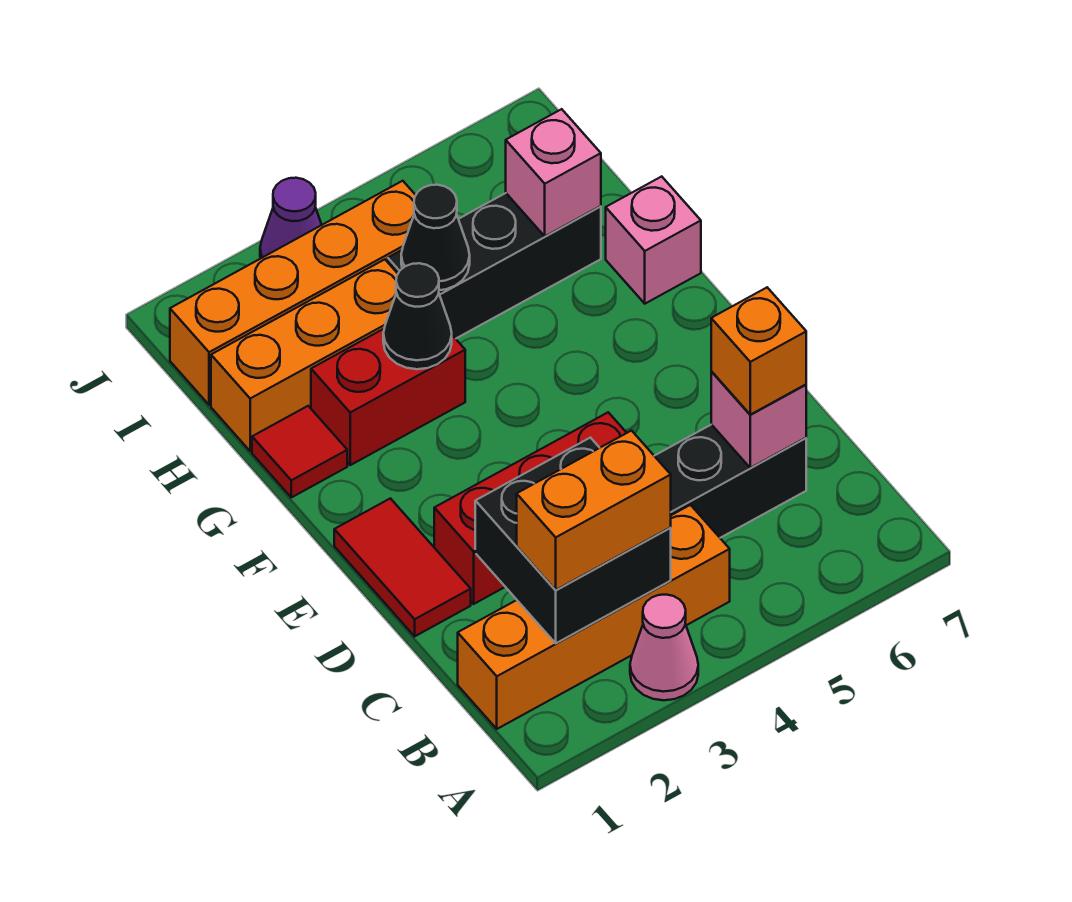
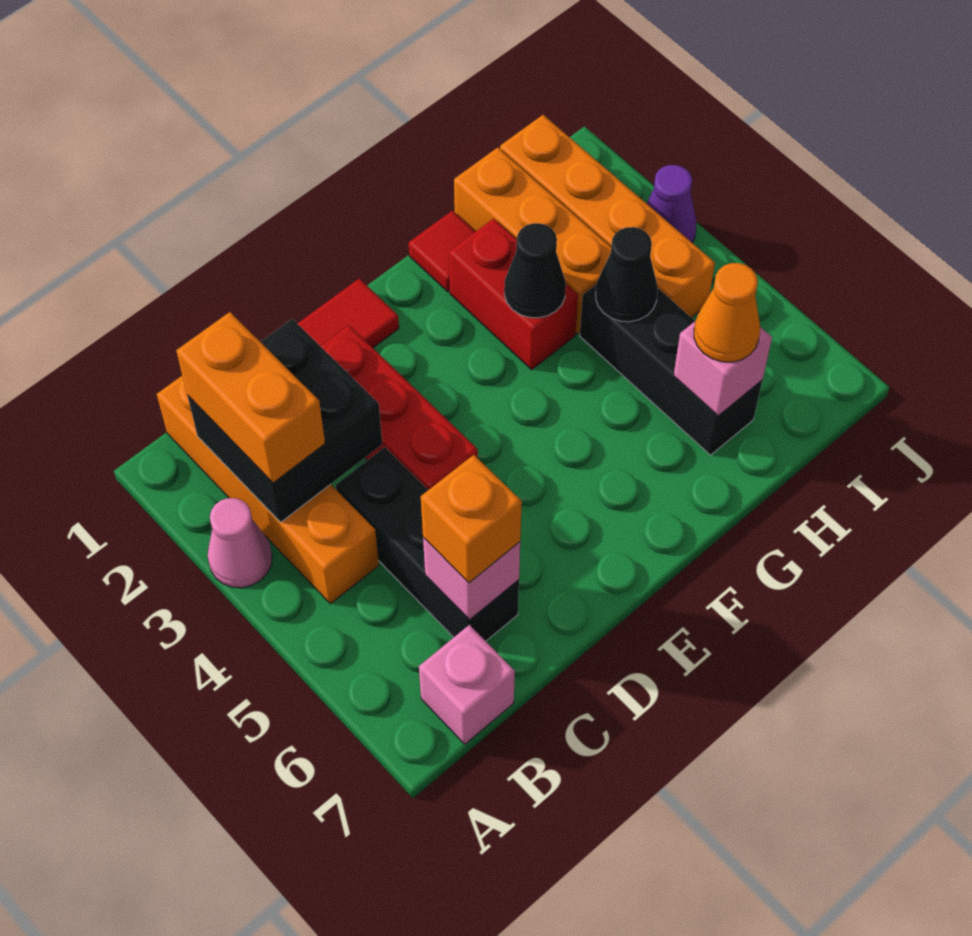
pink 1x1 brick [606,176,701,304] -> pink 1x1 brick moved to [419,625,515,744]
none -> orange 1x1 cone [694,263,760,362]

